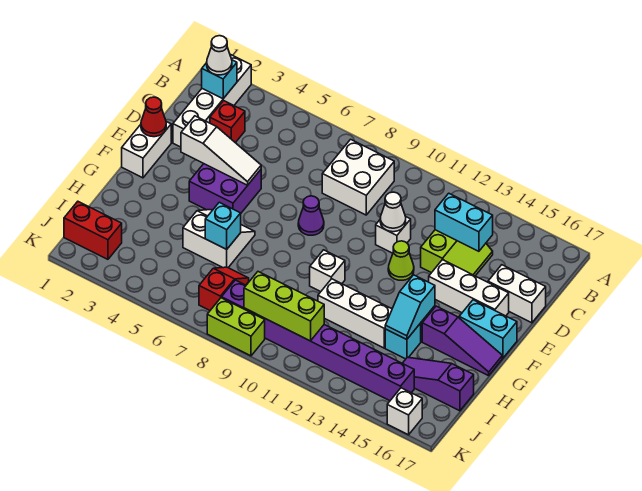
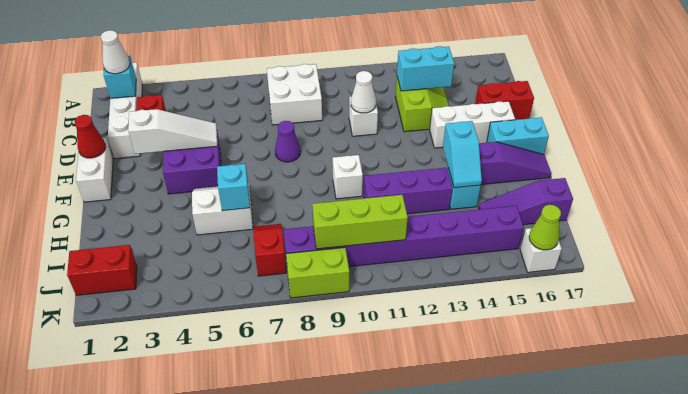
white 1x2 brick [488,265,546,323] -> red 1x2 brick [475,81,534,120]
lime 1x1 cone [388,241,414,280] -> lime 1x1 cone moved to [529,205,561,250]
white 1x3 brick [318,279,392,348] -> purple 1x3 brick [364,168,453,214]

